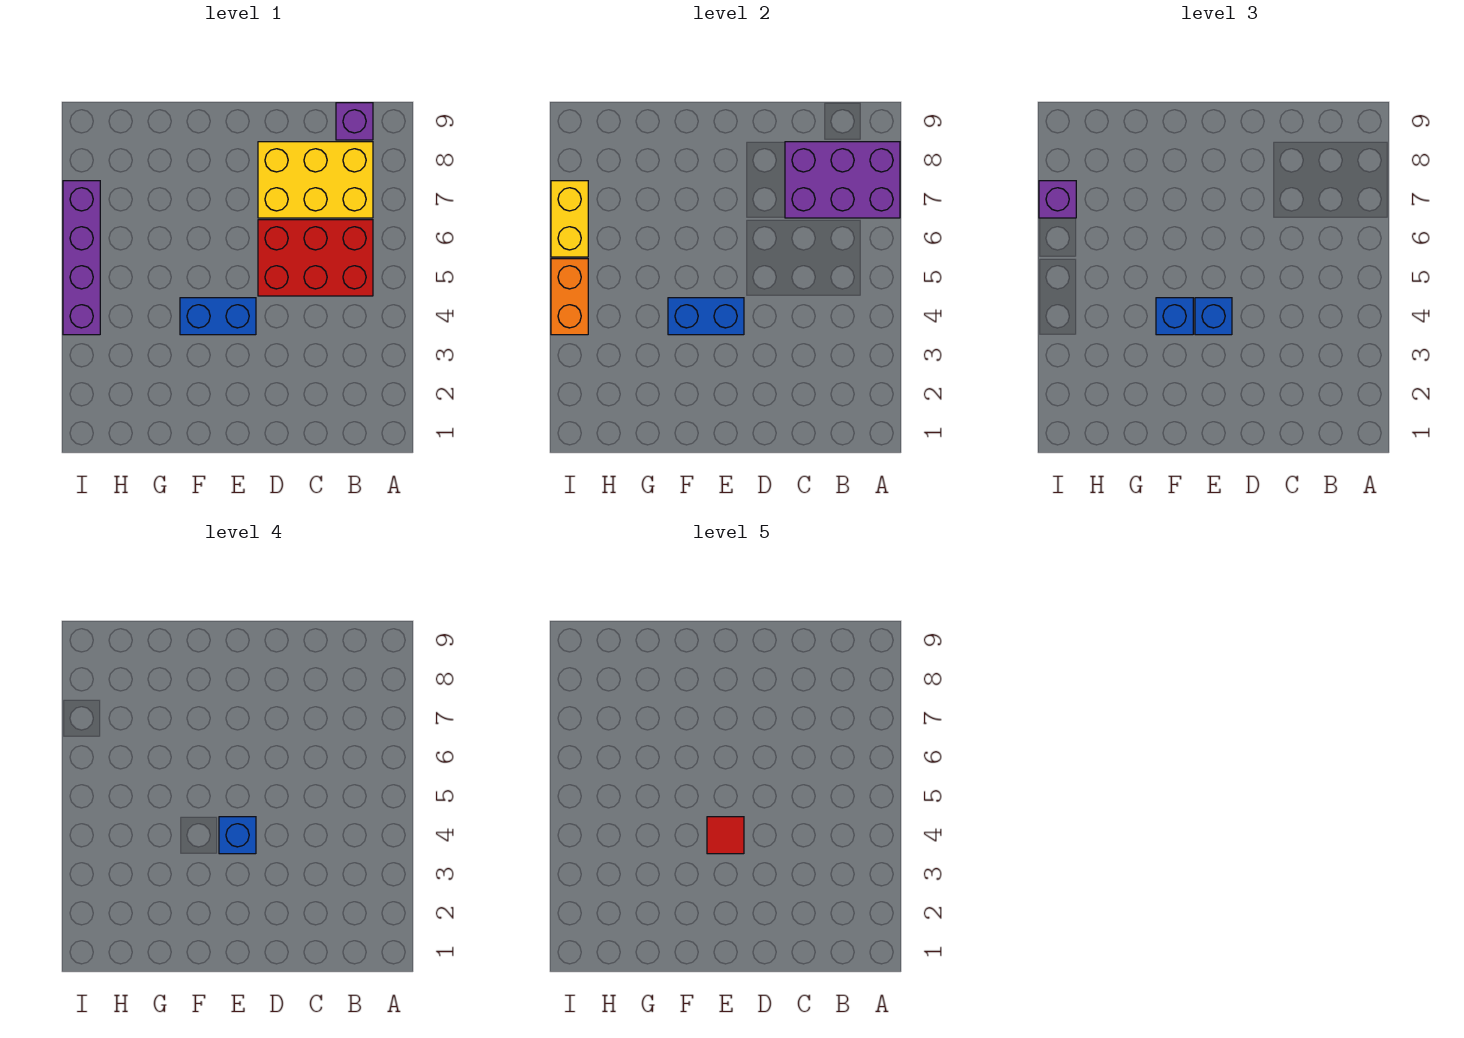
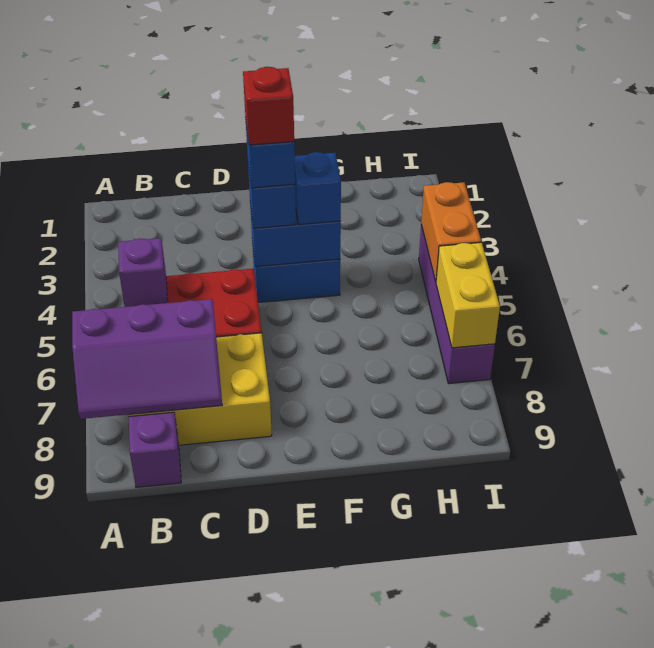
purple 2x3 brick [785,142,900,218] -> purple 2x3 slope [72,299,222,419]
red 1x1 tile [707,817,744,854] -> red 1x1 brick [243,67,294,145]
purple 1x1 brick [1039,181,1076,218] -> purple 1x1 brick moved to [118,238,168,307]

